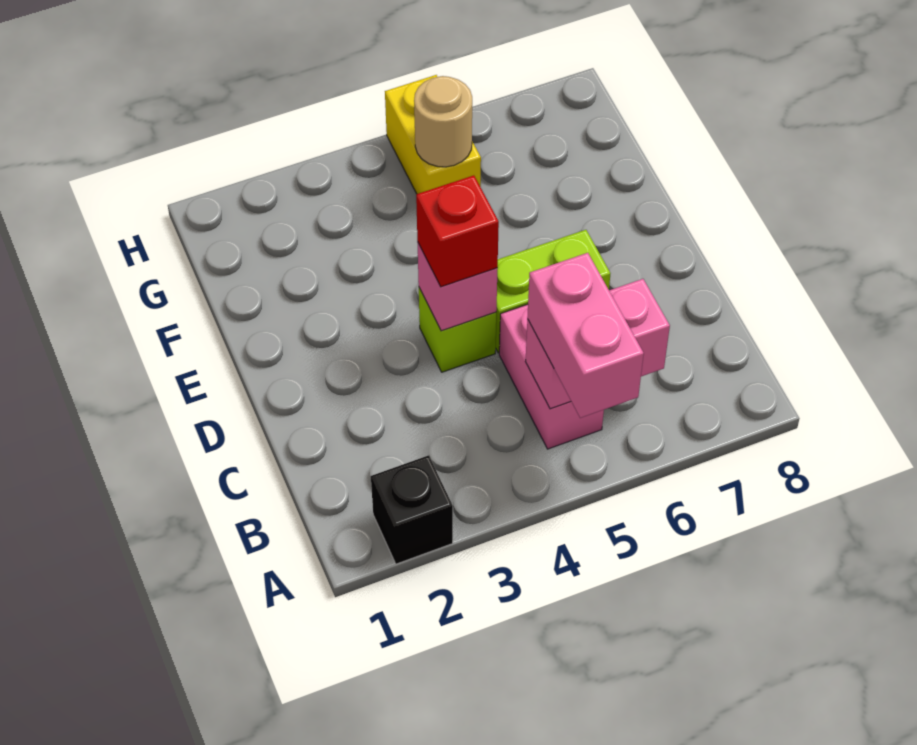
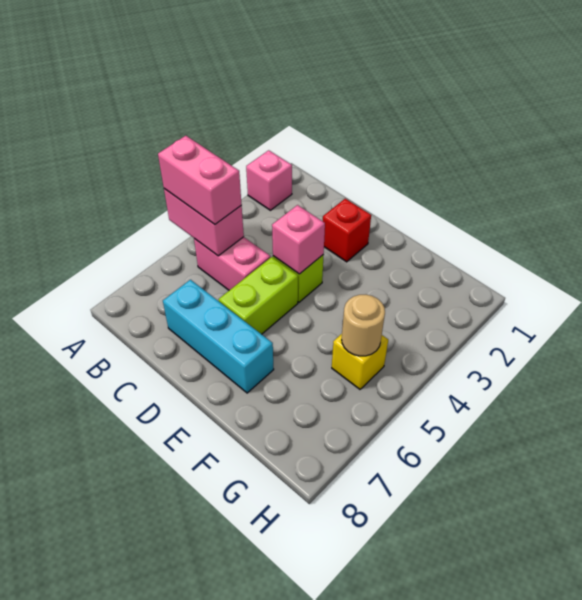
black 1x1 brick [371,455,453,564] -> pink 1x1 brick [246,150,292,210]
pink 1x2 brick [525,279,670,409] -> pink 1x2 brick turned to [164,189,244,256]
none -> cyan 1x3 brick [163,280,274,393]
red 1x1 brick [416,175,499,287] -> red 1x1 brick moved to [323,199,371,262]
yellow 1x2 brick [385,75,481,194] -> yellow 1x1 brick [332,334,388,389]

